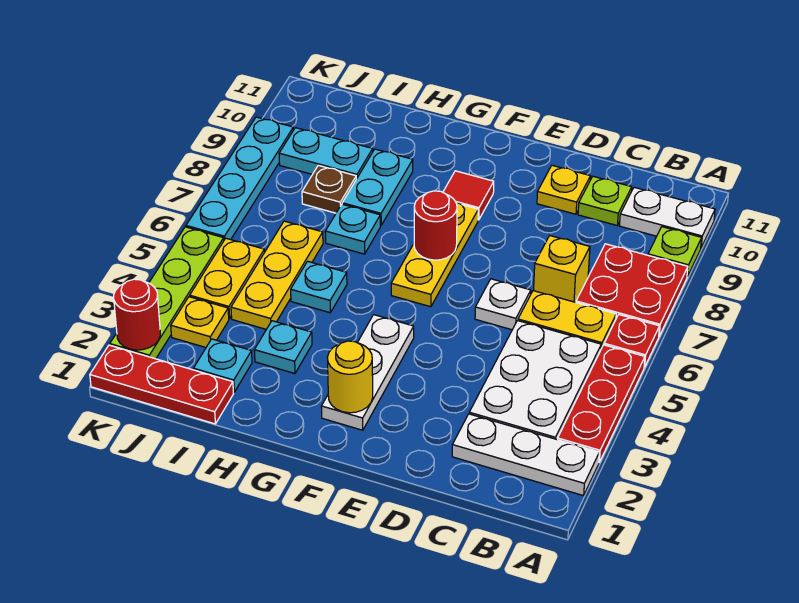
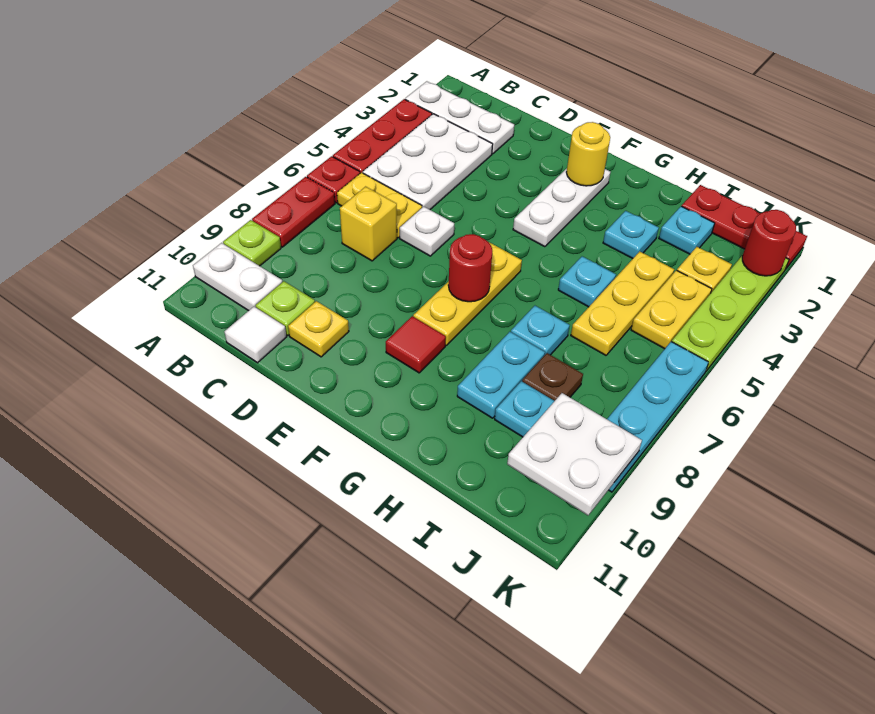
red 2x2 plate [576,244,688,336] -> red 1x2 plate [252,177,335,247]
none -> white 1x1 tile [225,307,286,363]
none -> white 2x2 plate [507,393,642,515]

